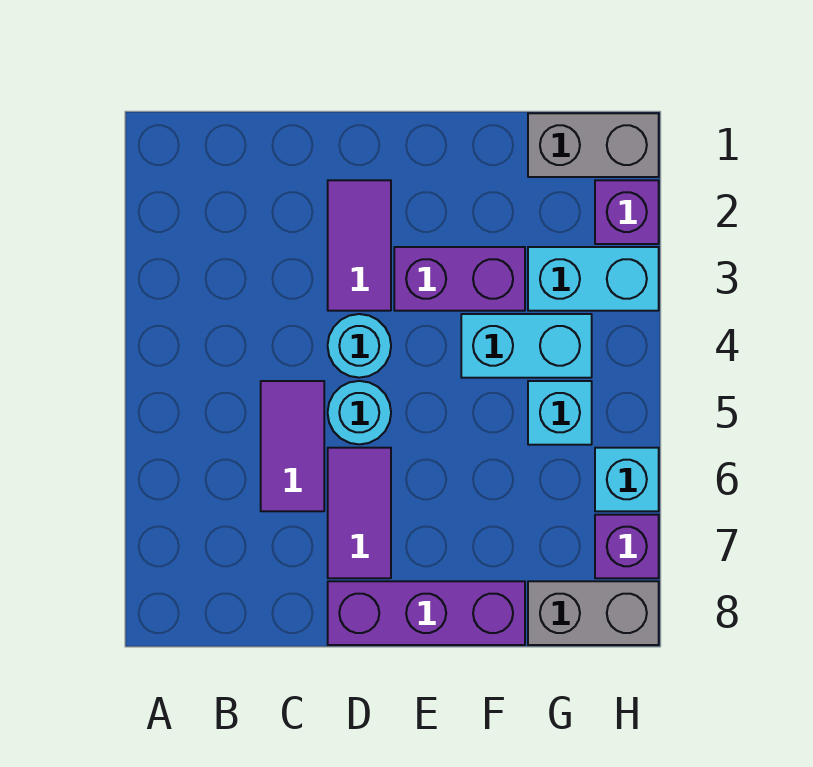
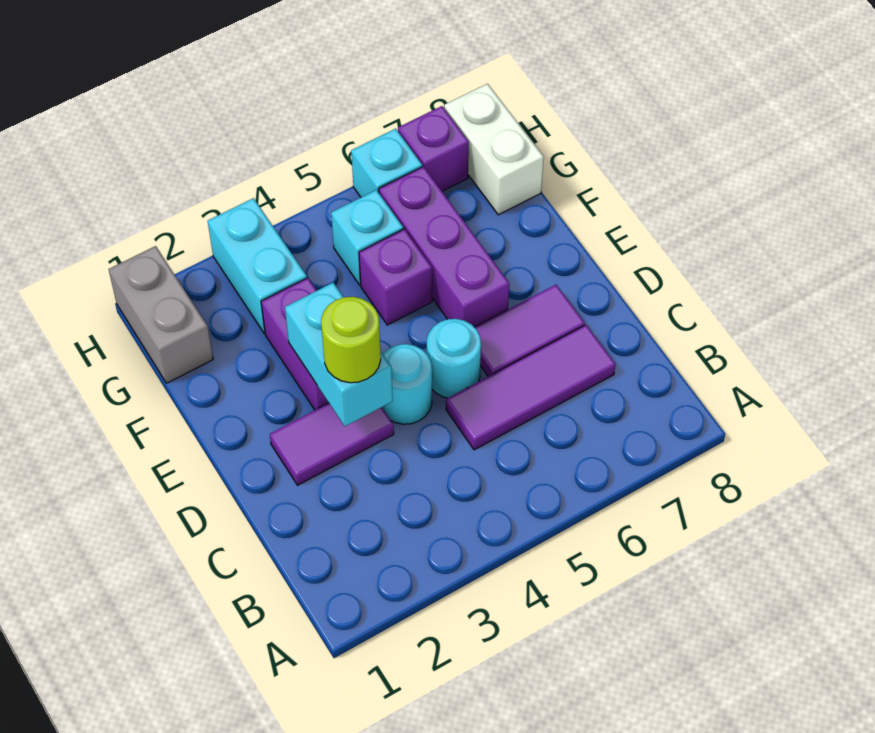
purple 1x2 tile [261,381,324,511] -> purple 1x3 tile [446,325,615,450]
none -> lime 1x1 round brick [321,297,381,383]
purple 1x3 brick [328,581,525,645] -> purple 1x3 brick moved to [379,167,509,327]
cyan 1x2 brick [461,314,592,378] -> cyan 1x2 brick moved to [285,283,393,426]
grey 1x2 brick [528,581,659,645] -> white 1x2 brick [444,84,544,215]
purple 1x1 brick [595,180,659,244] -> purple 1x1 brick moved to [359,229,432,325]

